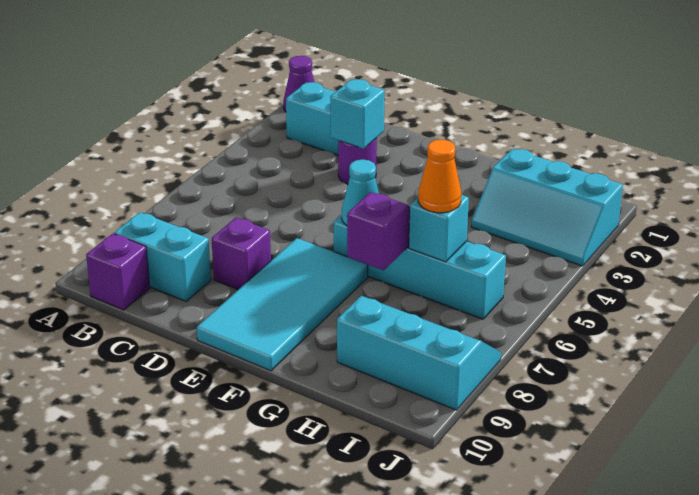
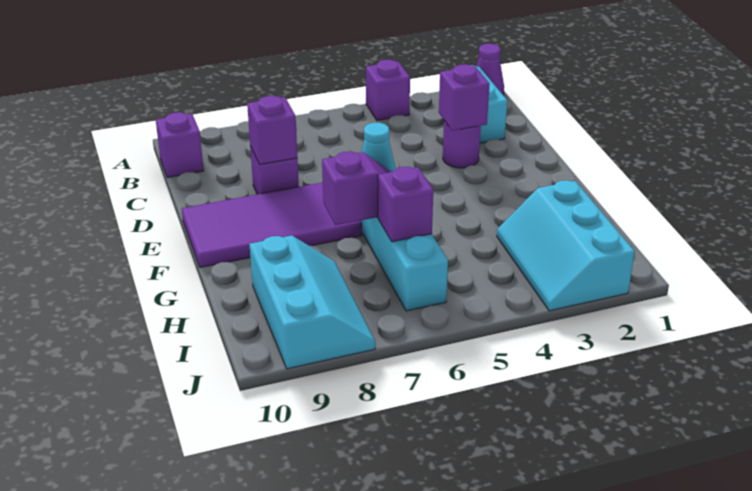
none -> purple 1x1 brick [366,60,410,121]
cyan 1x2 brick [114,212,211,301] -> none
cyan 1x1 brick [330,79,385,149] -> purple 1x1 brick [439,64,490,131]
none -> purple 1x1 brick [247,96,297,165]
cyan 2x4 tile [197,238,368,371] -> purple 2x4 tile [182,183,362,267]
cyan 1x1 brick [409,195,469,262] -> purple 1x1 brick [378,167,433,242]
orange 1x1 cone [418,140,461,213] -> none

